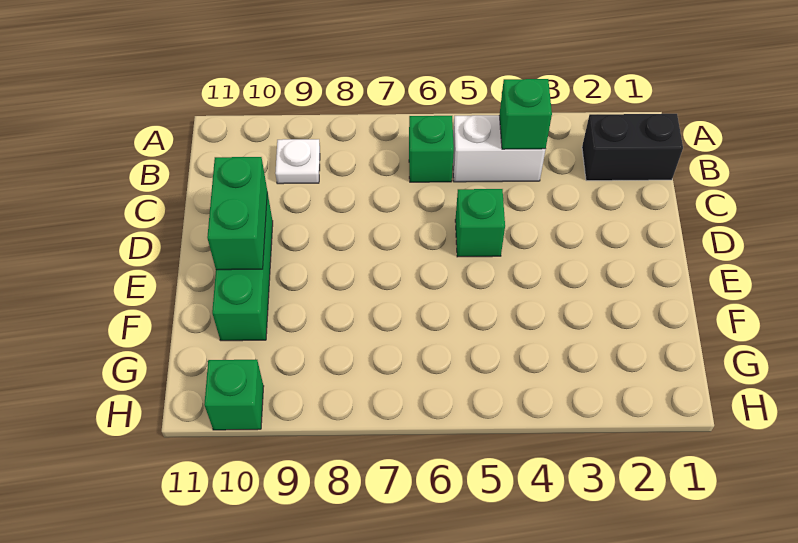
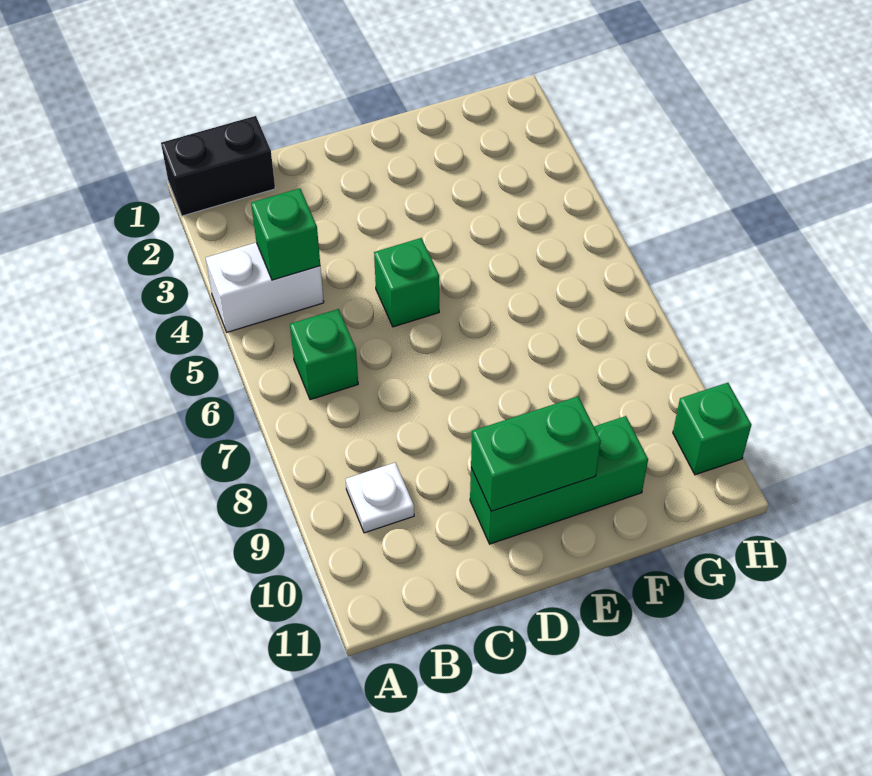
black 1x2 brick [582,114,683,181] -> black 1x2 brick turned to [161,116,275,216]
white 1x2 brick [453,115,546,182] -> white 1x2 brick turned to [206,243,324,332]

